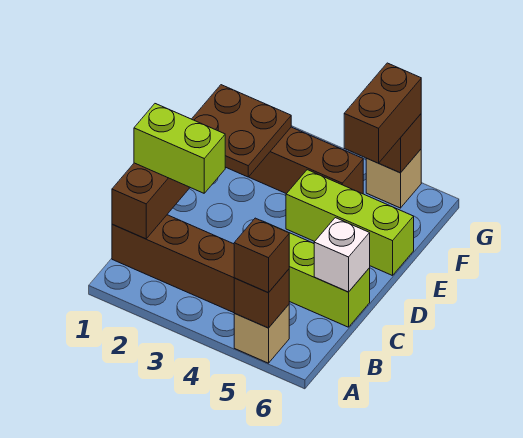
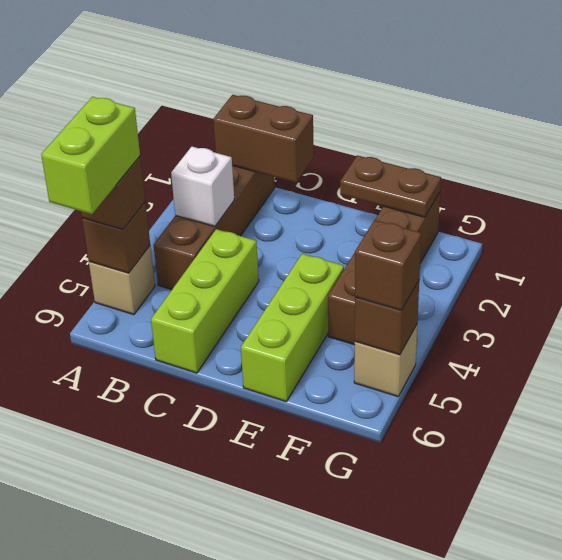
lime 1x2 brick [134,104,225,193] -> lime 1x2 brick moved to [41,97,140,214]
white 1x1 brick [314,218,370,292] -> white 1x1 brick moved to [171,147,234,227]
brown 2x2 plate [192,85,291,177] -> brown 1x2 plate [340,155,441,217]
brown 1x2 brick [344,63,421,163] -> brown 1x1 brick [355,220,421,310]

